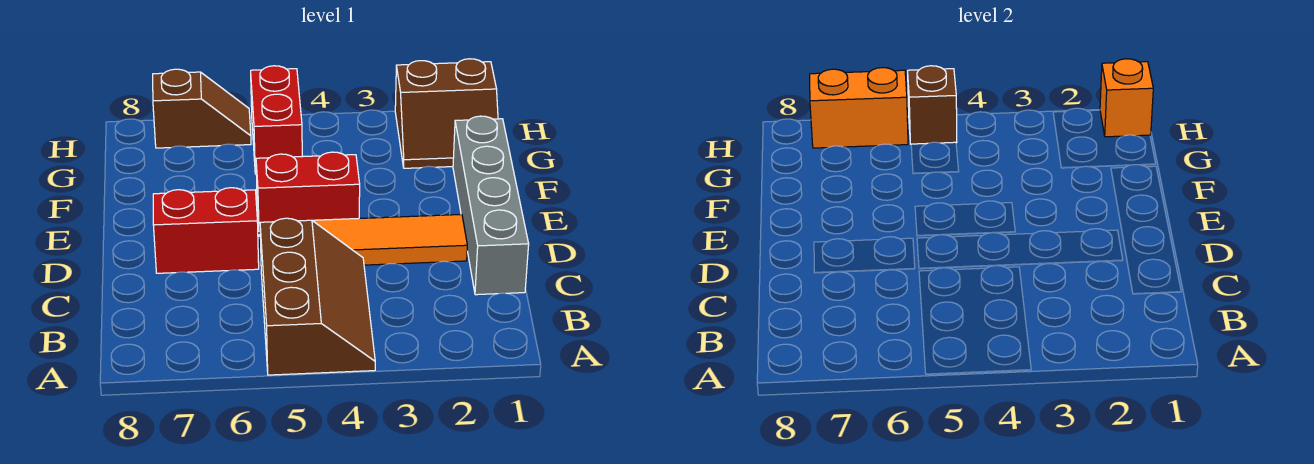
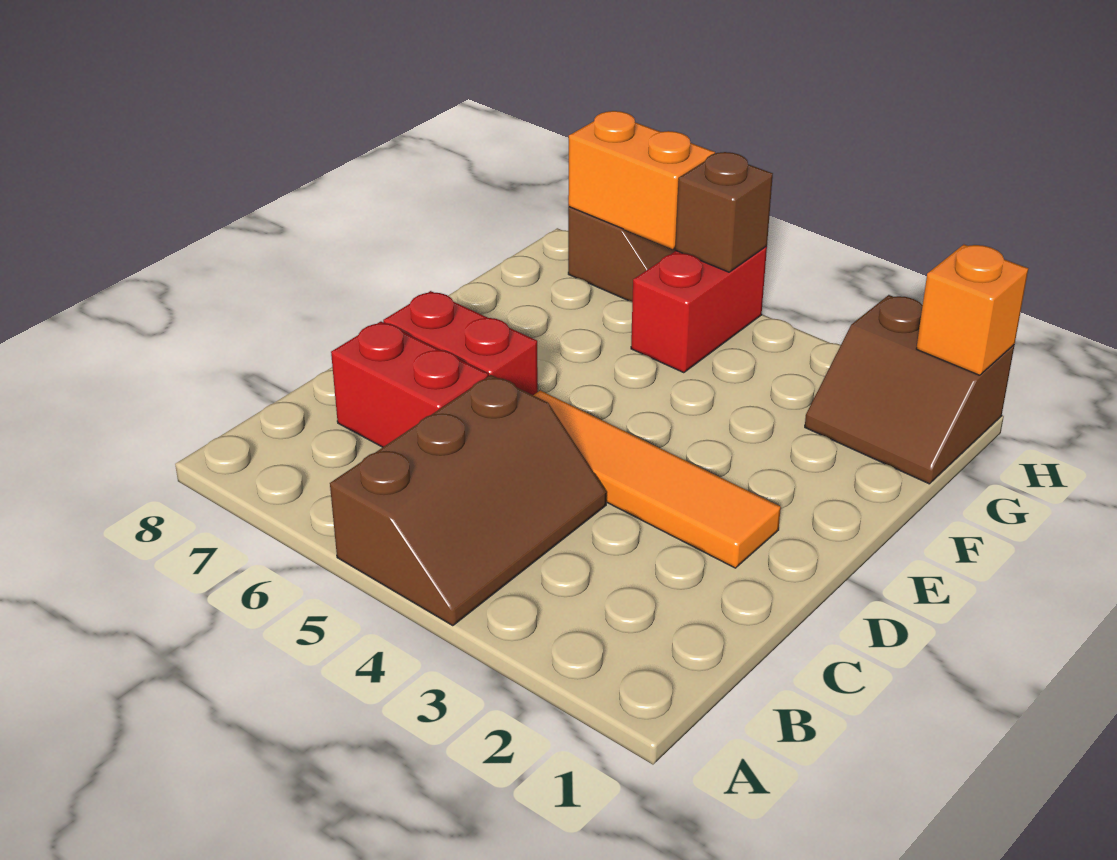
grey 1x4 brick [453,116,529,295] -> none
red 1x2 brick [256,152,360,226] -> red 1x2 brick moved to [331,322,488,447]

